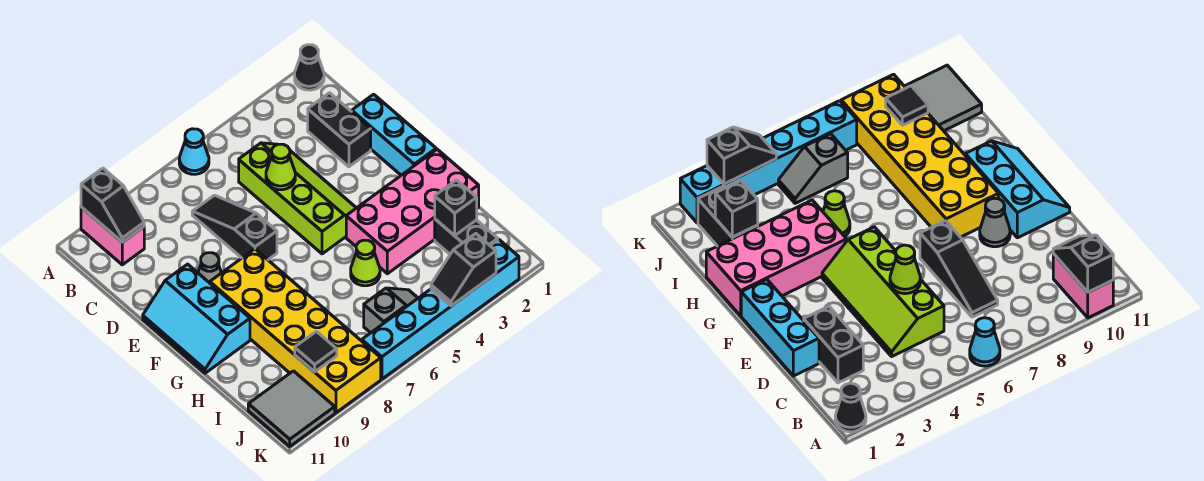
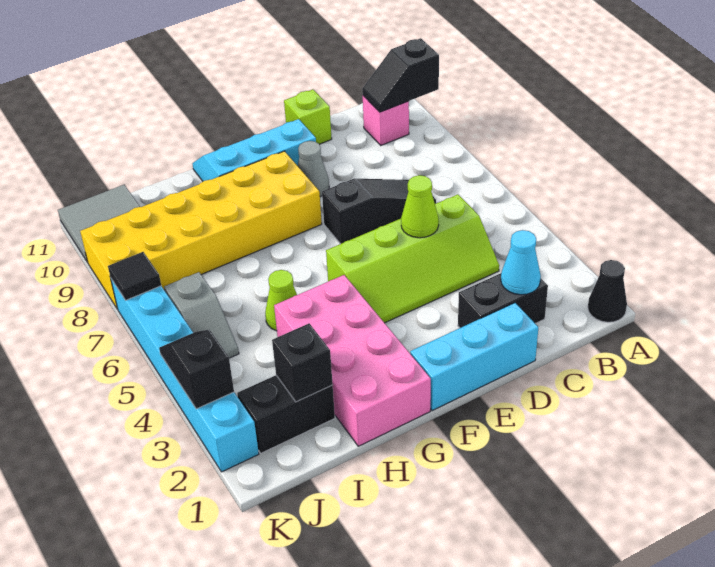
cyan 1x1 cone [179,129,209,174] -> cyan 1x1 cone moved to [501,230,541,295]
pink 1x2 brick [81,207,144,265] -> pink 1x1 brick [363,96,409,145]
none -> lime 1x1 brick [284,90,332,144]
black 1x1 tile [295,331,337,372] -> black 1x1 tile moved to [108,252,161,300]

